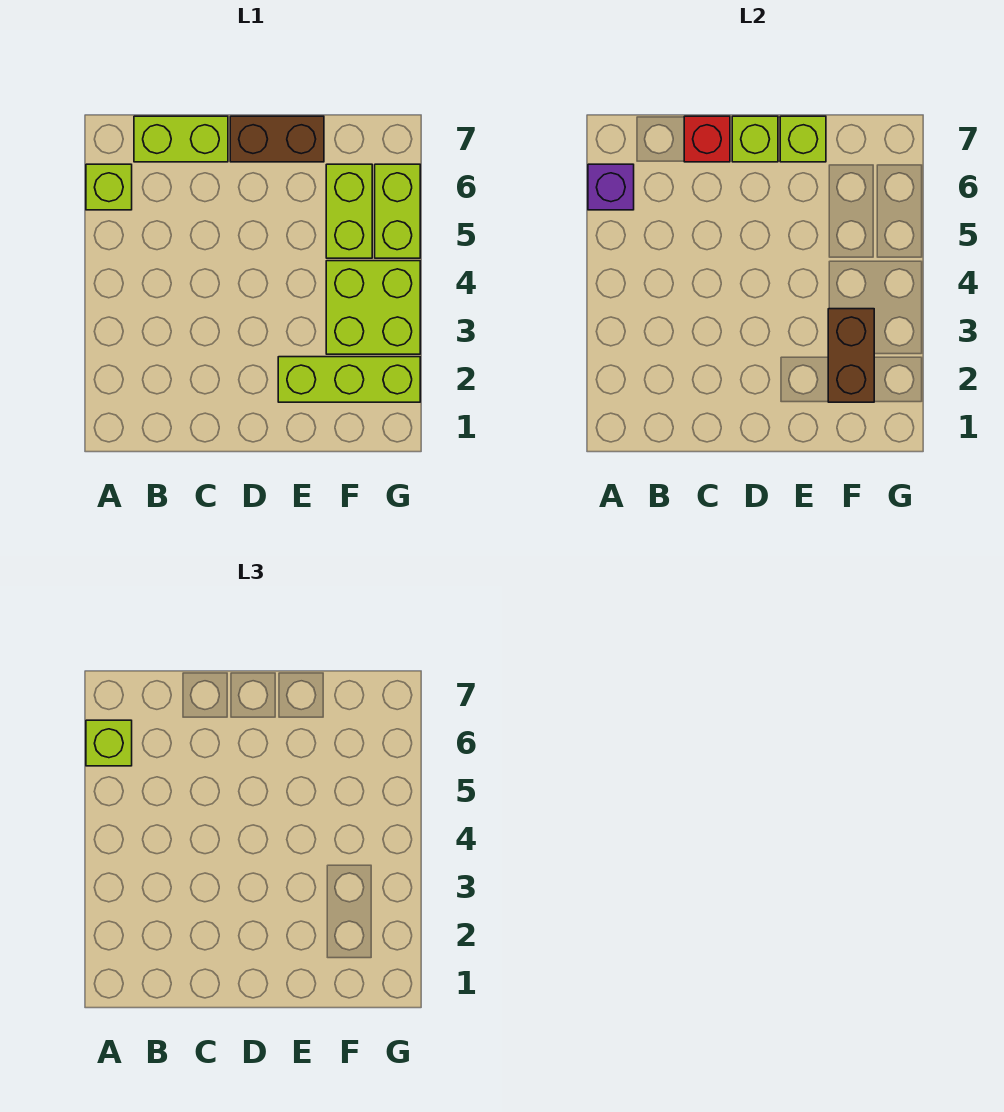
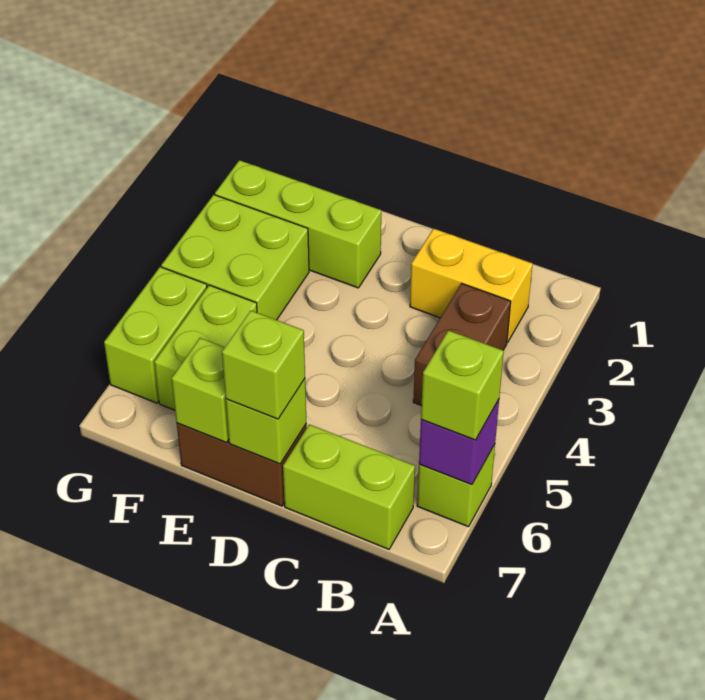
none -> yellow 1x2 brick [410,229,533,342]
red 1x1 brick [684,116,730,162] -> none
none -> lime 1x1 brick [222,310,305,419]
brown 1x2 brick [828,309,874,402] -> brown 1x2 brick moved to [413,284,511,406]

